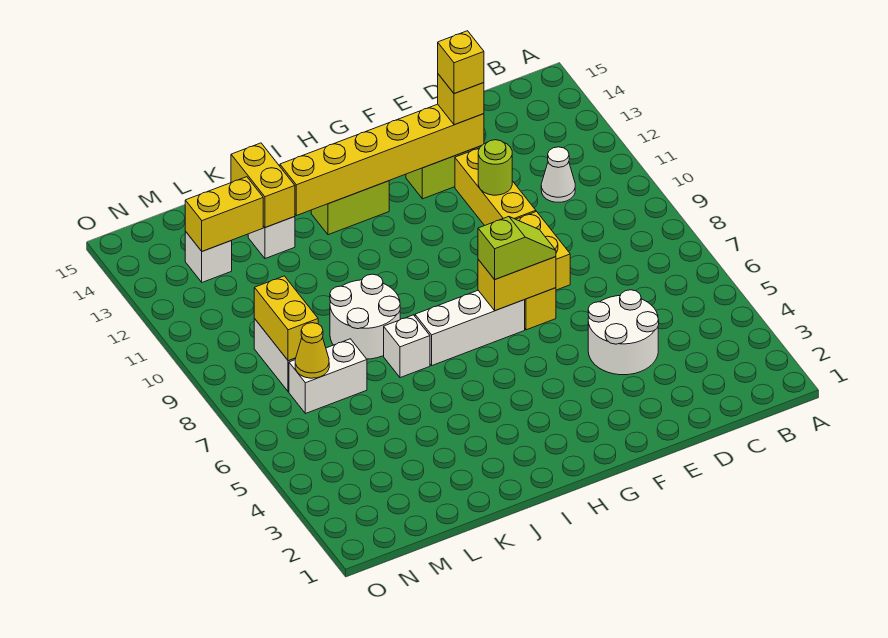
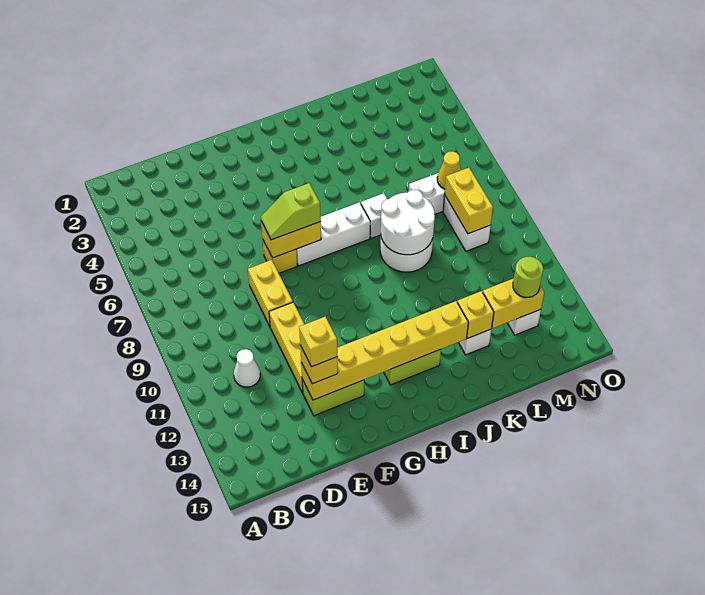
white 2x2 round brick [588,290,659,375] -> white 2x2 round brick moved to [381,190,435,255]
lime 1x1 round brick [478,140,512,195] -> lime 1x1 round brick moved to [513,257,543,297]
yellow 1x2 brick [231,143,295,228] -> yellow 1x1 brick [457,291,494,338]

